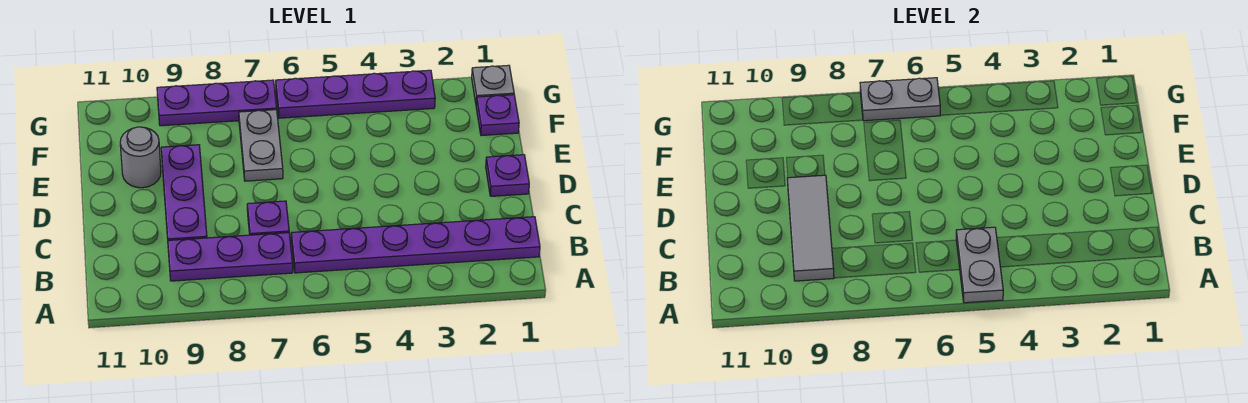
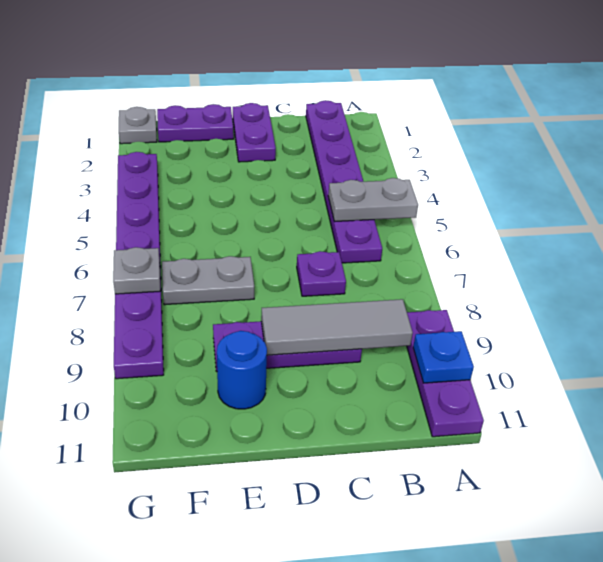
none -> blue 1x1 plate [413,331,474,383]
purple 1x3 plate [168,233,293,281] -> purple 1x3 plate moved to [407,310,484,437]
purple 1x1 plate [486,155,529,196] -> purple 1x2 plate [232,103,276,162]
grey 1x1 round brick [120,127,161,188] -> blue 1x1 round brick [217,331,267,409]
purple 1x1 plate [476,95,519,136] -> purple 1x2 plate [157,104,234,142]
grey 1x2 plate [860,78,940,121] -> grey 1x1 plate [113,247,160,294]

